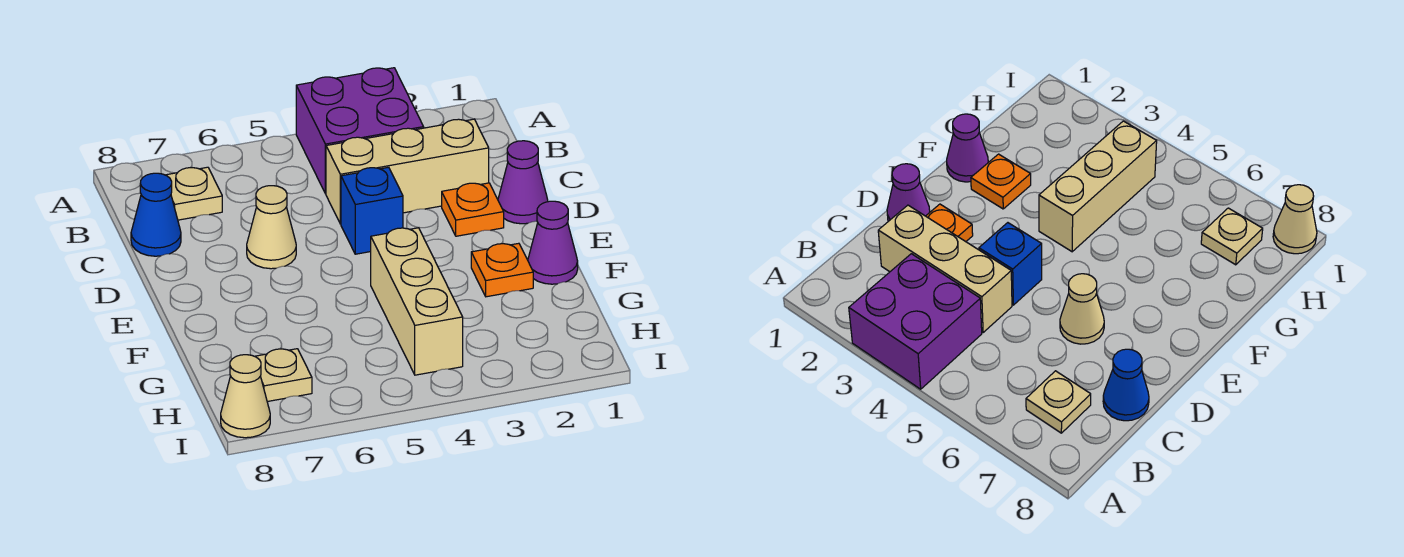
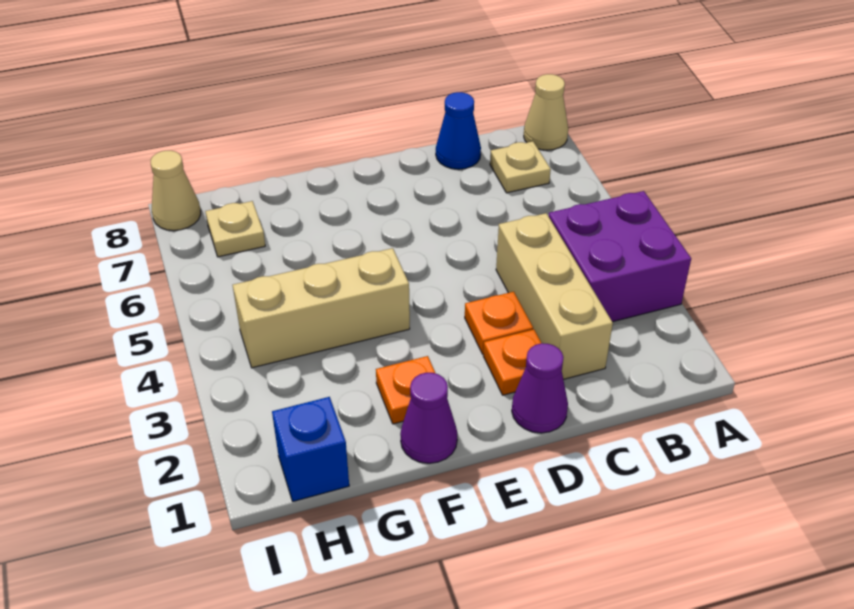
none -> orange 1x1 plate [465,292,533,354]
blue 1x1 brick [341,167,403,254] -> blue 1x1 brick moved to [272,397,349,501]
tan 1x1 cone [247,186,296,269] -> tan 1x1 cone moved to [524,74,568,150]

